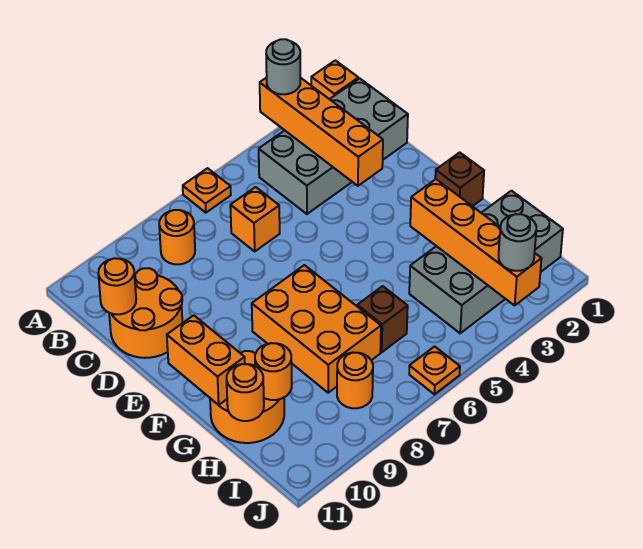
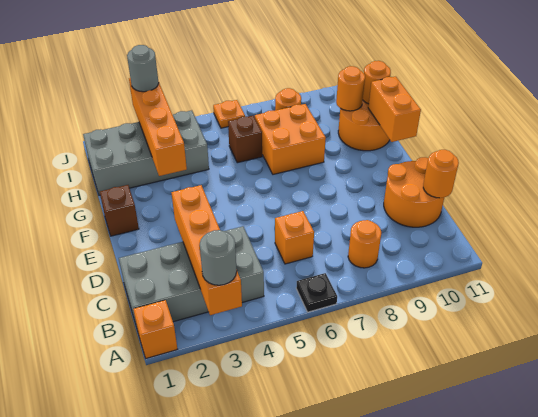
orange 1x1 plate [183,168,231,213] -> black 1x1 plate [296,273,337,312]
orange 2x3 brick [252,265,381,393] -> orange 2x2 brick [255,104,326,174]

